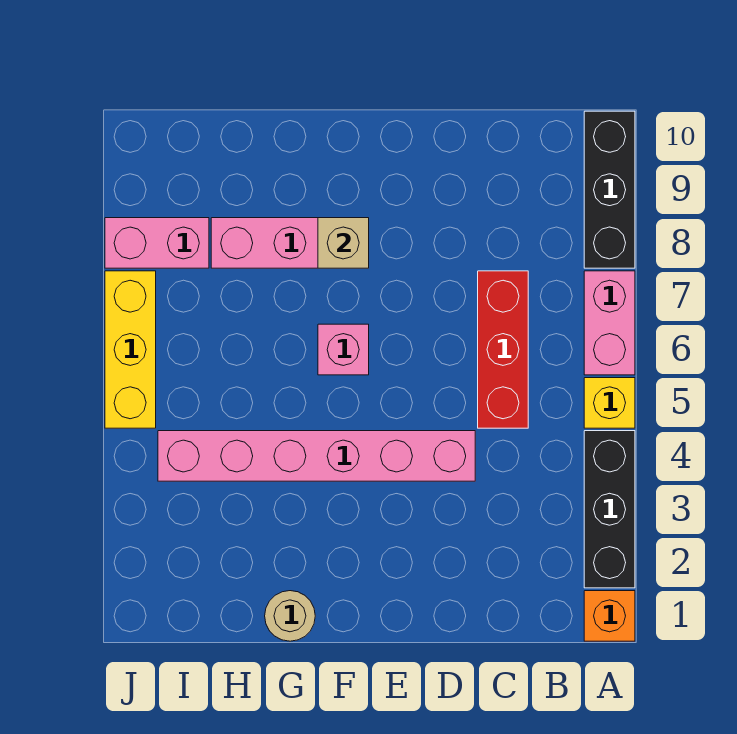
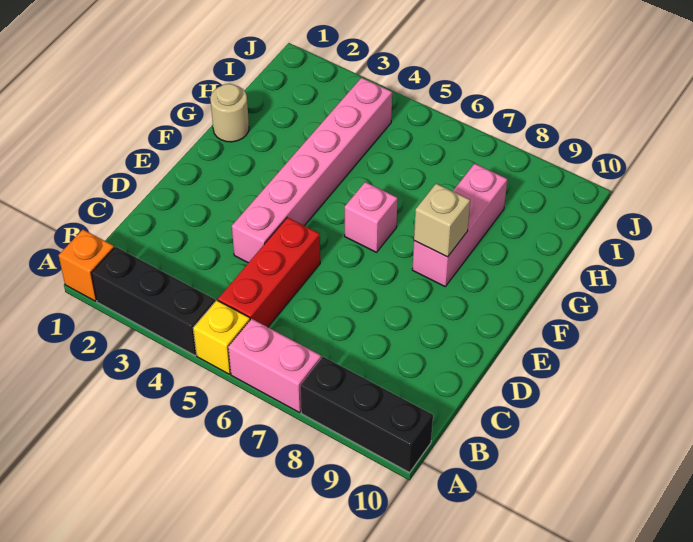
red 1x3 brick [478,271,528,428] -> red 1x3 brick turned to [218,217,320,327]
pink 1x2 brick [105,218,209,268] -> none
yellow 1x3 brick [105,271,156,428] -> none

